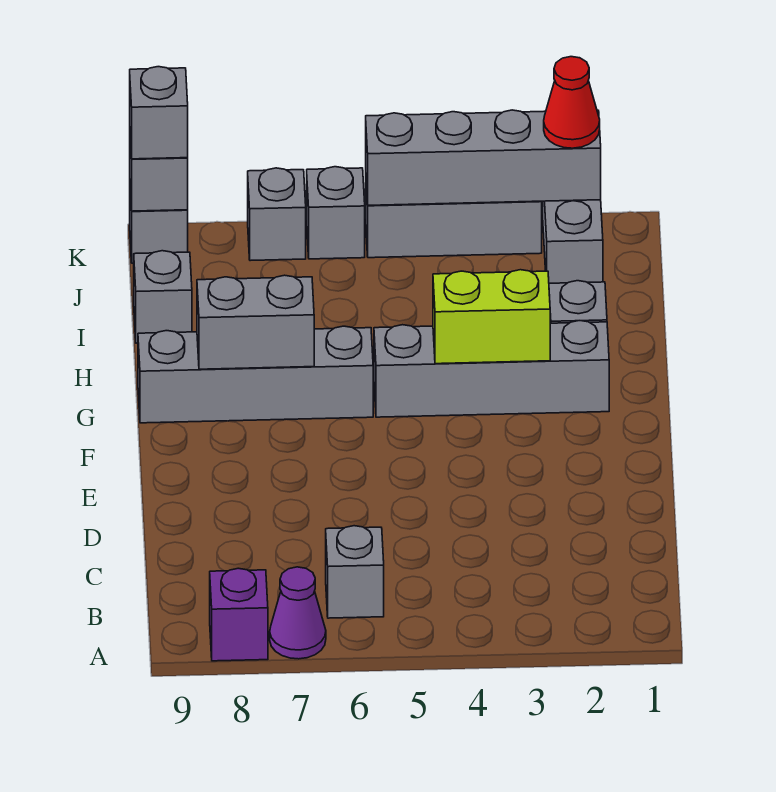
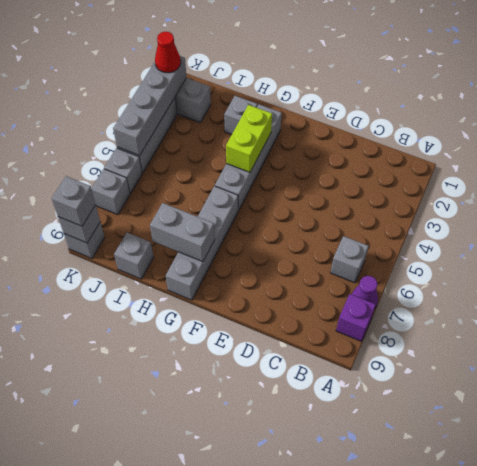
grey 1x2 brick [197,275,314,369] -> grey 1x2 brick turned to [150,203,215,262]

